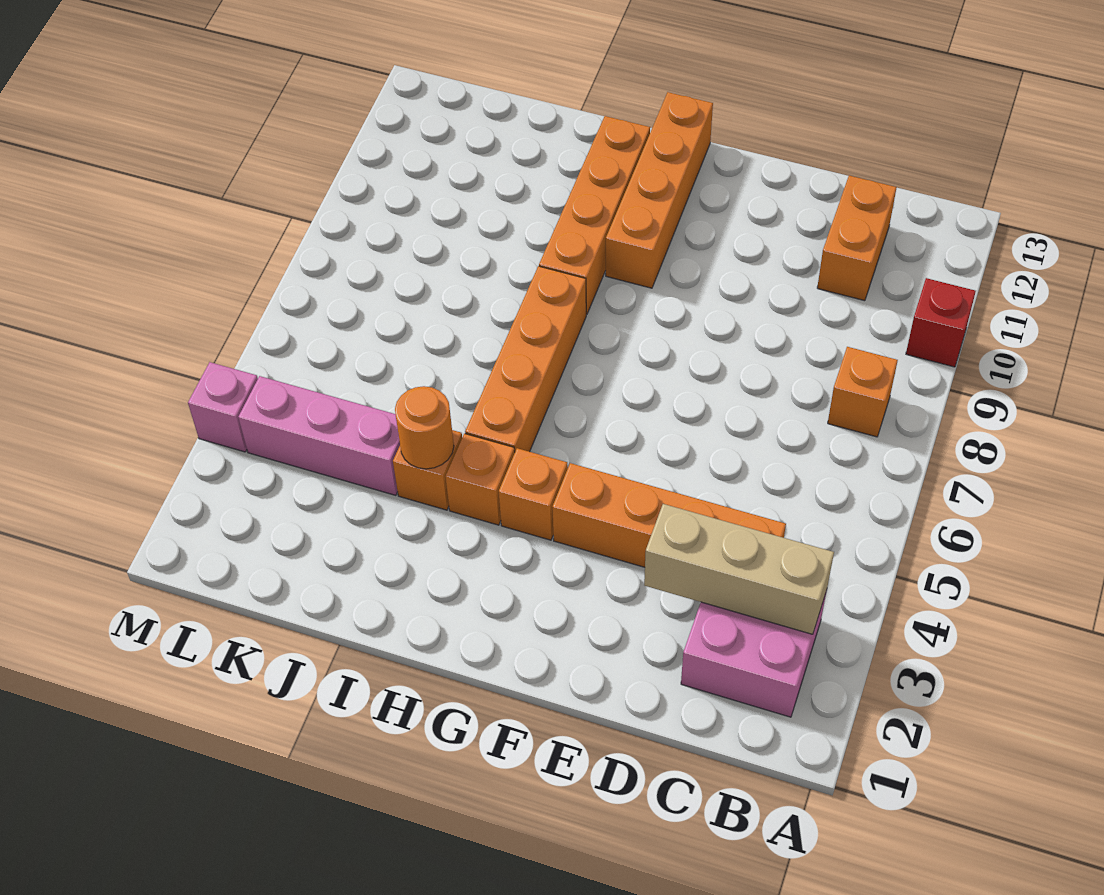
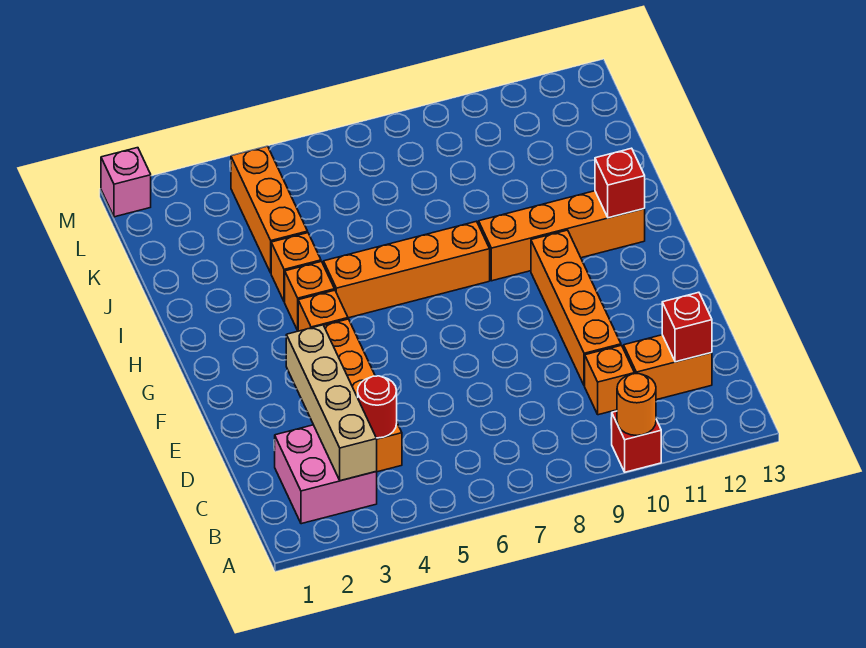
tan 1x3 brick [644,504,834,634] -> tan 1x4 brick [286,325,377,481]
orange 1x1 brick [828,347,898,437] -> orange 1x1 brick moved to [585,345,635,415]
none -> red 1x1 round brick [358,376,397,438]
none -> red 1x1 brick [662,292,712,362]
orange 1x4 brick [606,92,713,288] -> orange 1x4 brick turned to [531,230,621,386]
none -> red 1x1 brick [595,148,645,218]
orange 1x1 round brick [395,386,454,469] -> orange 1x1 round brick moved to [617,374,656,435]
pink 1x3 brick [238,376,400,495] -> orange 1x3 brick [231,146,308,273]
pink 1x1 brick [188,362,258,452] -> pink 1x1 brick moved to [101,148,151,217]

